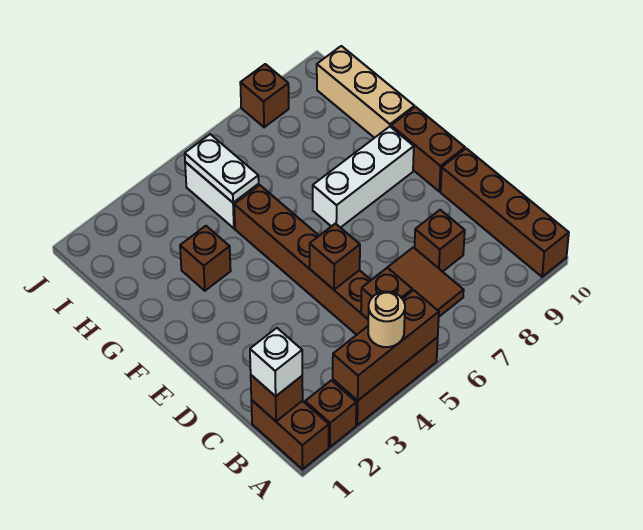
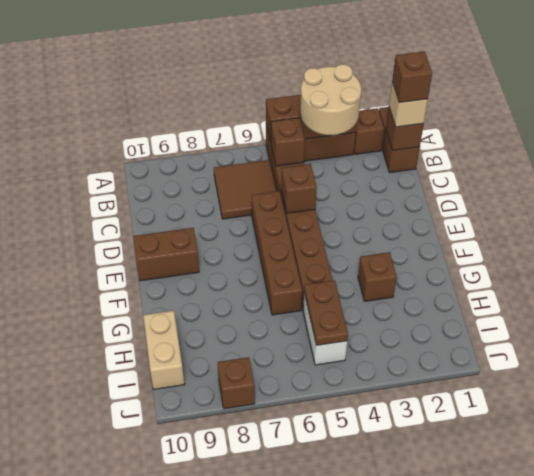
tan 1x1 round brick [368,292,405,347] -> tan 2x2 round brick [300,64,361,135]
brown 1x4 brick [441,148,569,277] -> brown 1x4 brick moved to [251,191,302,315]
white 1x1 brick [250,328,302,396] -> tan 1x1 brick [389,82,428,127]
brown 1x1 brick [415,210,465,272] -> brown 1x1 brick moved to [392,52,432,103]
brown 1x2 brick [391,107,465,191] -> brown 1x2 brick turned to [133,228,199,281]
white 1x3 brick [313,127,414,228] -> none
tan 1x3 brick [317,46,414,138] -> tan 1x2 brick [143,311,185,389]
white 1x2 plate [185,134,259,203] -> brown 1x2 plate [304,280,348,346]

